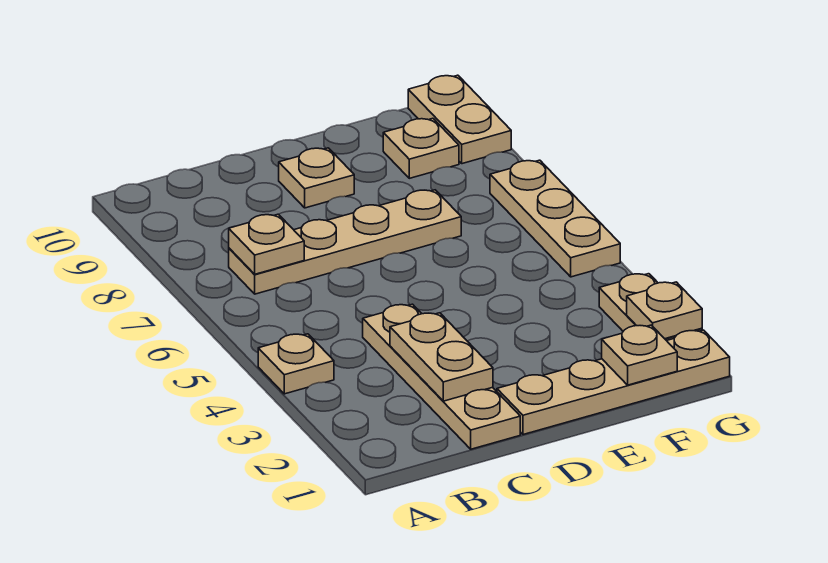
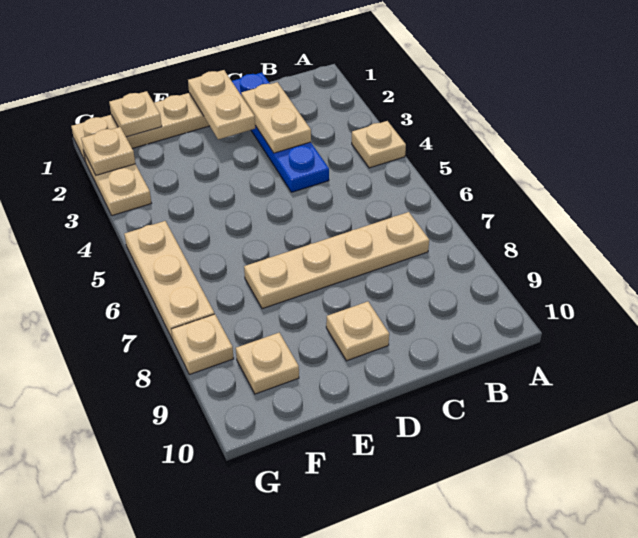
tan 1x1 plate [229,214,304,274] -> tan 1x1 plate moved to [171,314,234,374]
tan 1x4 plate [363,304,520,449] -> blue 1x4 plate [232,73,329,192]
tan 1x2 plate [408,75,511,164] -> tan 1x2 plate moved to [188,70,255,139]

